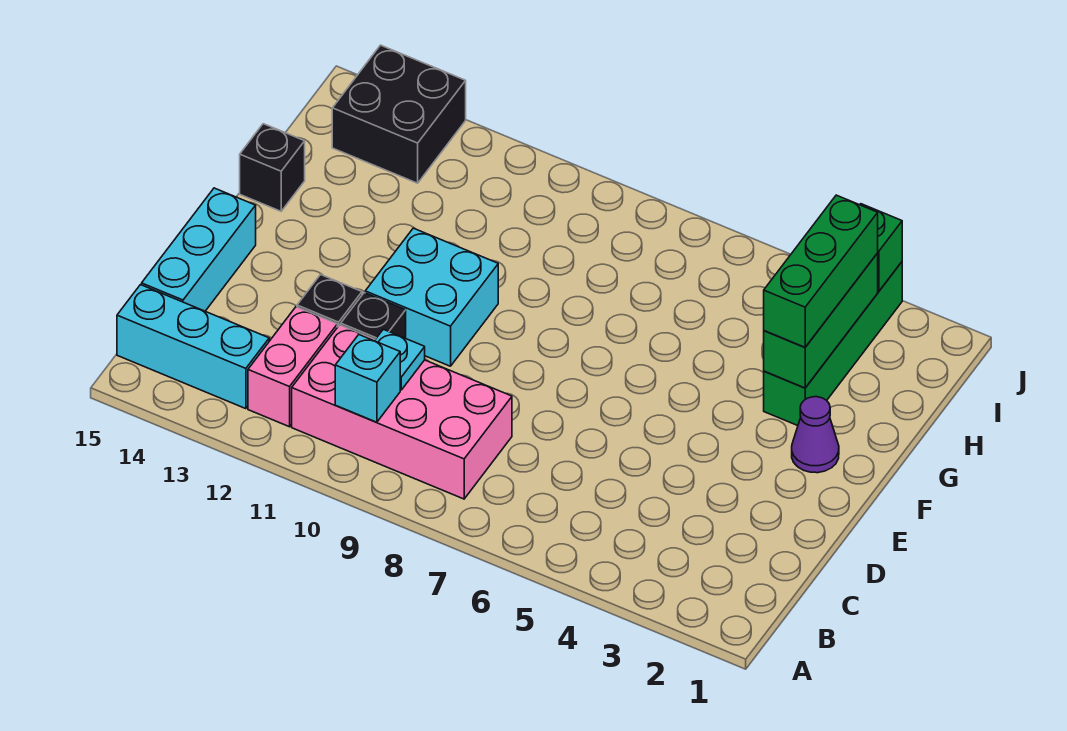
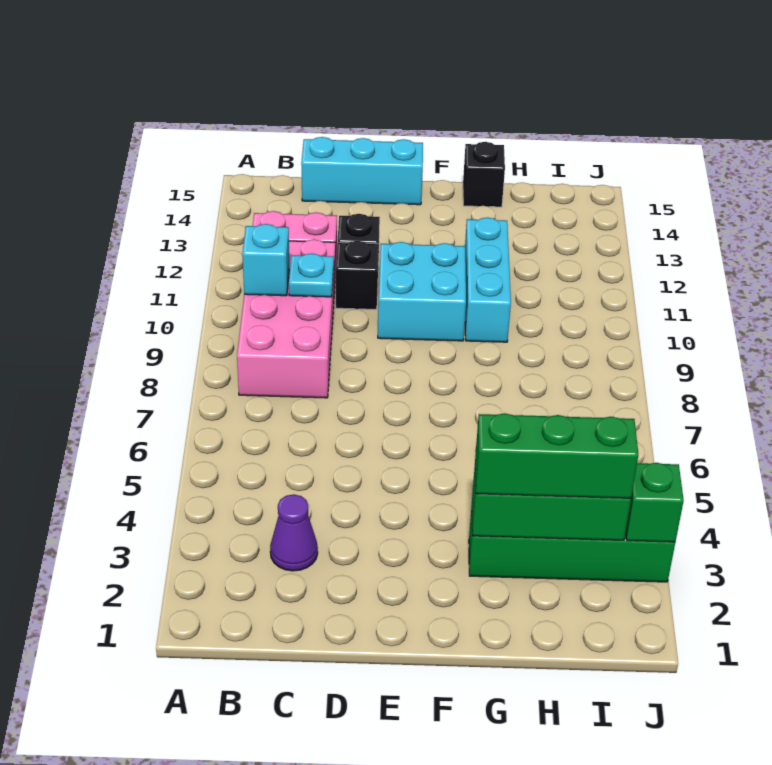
cyan 1x3 brick [117,285,269,409] -> cyan 1x3 brick moved to [465,218,511,342]
purple 1x1 cone [792,397,839,473] -> purple 1x1 cone moved to [270,494,318,571]
black 2x2 brick [332,45,466,183] -> none

